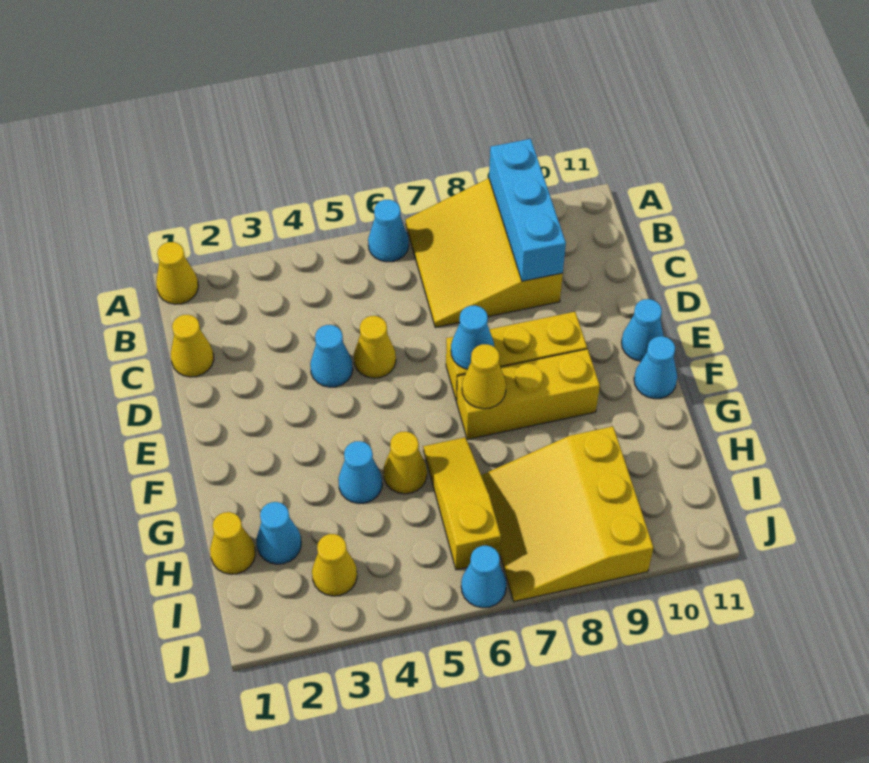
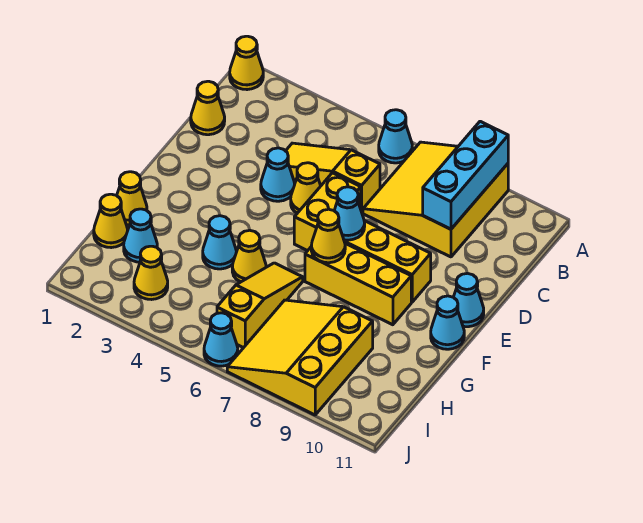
none -> yellow 1x3 slope [286,143,380,212]
none -> yellow 1x2 brick [294,173,361,251]
none -> yellow 1x1 cone [117,172,147,225]

